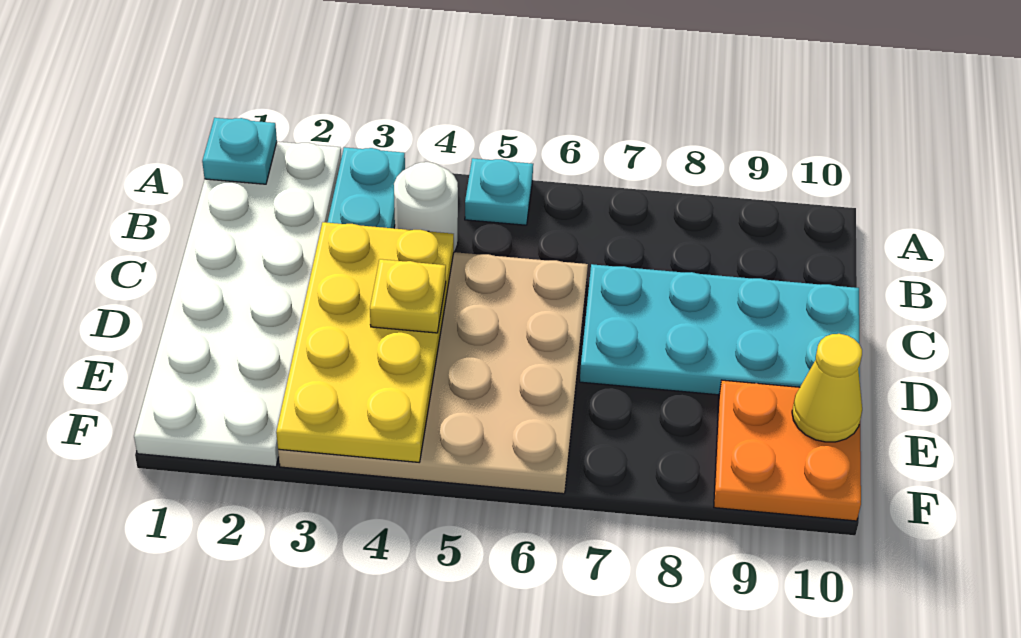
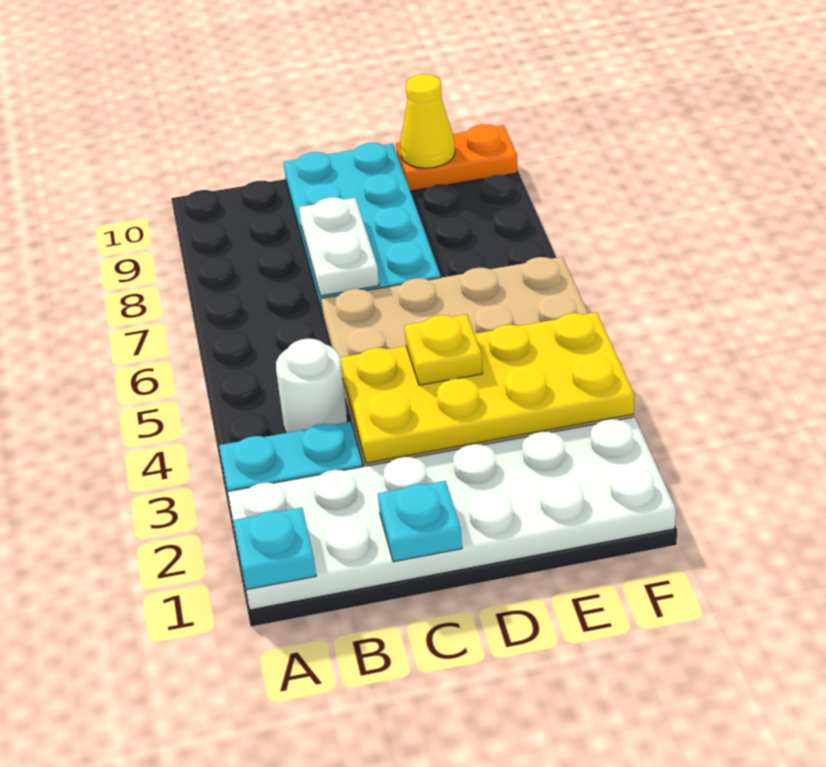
cyan 1x1 plate [465,158,533,225] -> cyan 1x1 plate moved to [378,481,462,562]
none -> white 1x2 plate [299,197,379,296]
orange 2x2 plate [714,380,861,521] -> orange 1x2 plate [396,124,518,191]

